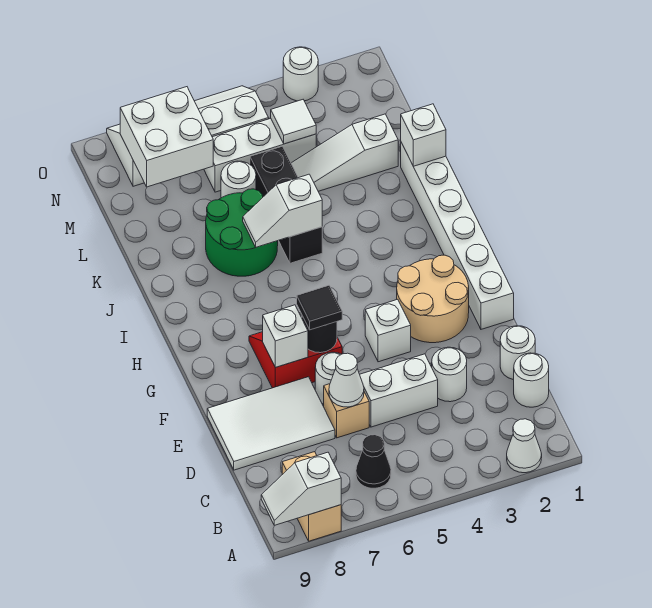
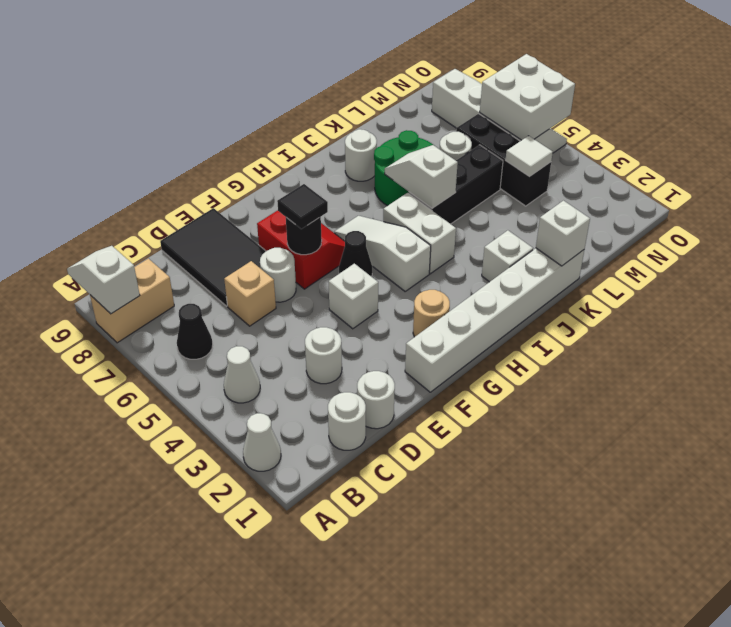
white 1x2 brick [360,354,438,427] -> white 1x2 brick moved to [383,193,456,274]
white 1x1 cone [329,353,364,407] -> white 1x1 cone moved to [224,346,260,403]
white 2x3 tile [207,377,335,470] -> black 2x3 tile [160,208,266,306]
tan 2x2 round brick [397,255,469,343] -> tan 1x1 round brick [413,290,450,337]
white 1x1 brick [263,305,308,367] -> white 1x1 brick moved to [482,230,533,282]
none -> black 1x1 cone [339,231,372,277]
white 1x3 slope [291,114,398,191] -> white 1x3 slope moved to [334,216,431,291]
white 1x3 brick [204,118,316,192] -> black 1x3 brick [456,114,551,206]
white 2x2 brick [120,87,213,187] -> white 2x2 brick moved to [480,54,575,140]
white 1x1 round brick [283,47,318,101] -> white 1x1 round brick moved to [345,129,377,181]

